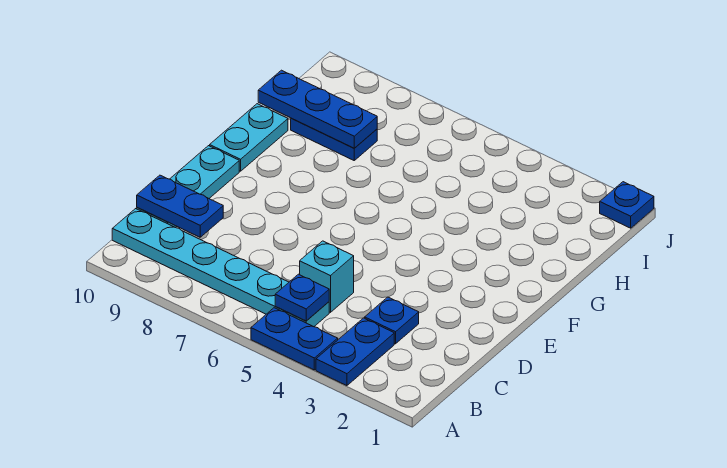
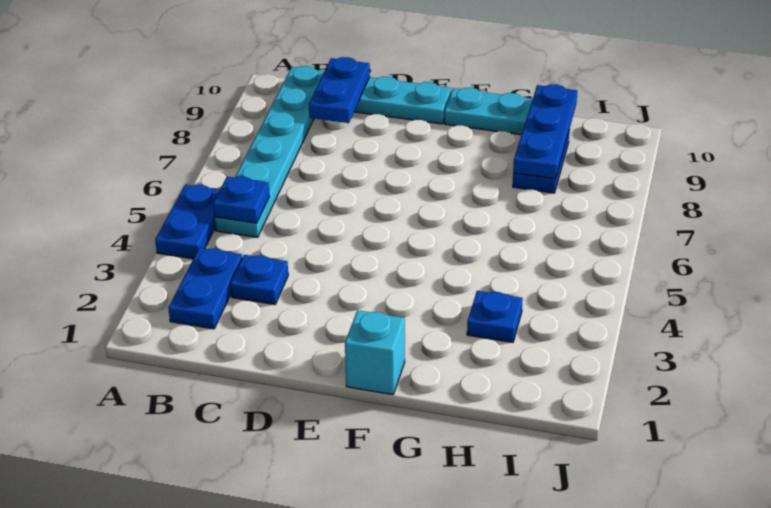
blue 1x2 plate [316,318,394,386] -> blue 1x2 plate turned to [168,248,242,329]
cyan 1x1 brick [300,241,354,312] -> cyan 1x1 brick moved to [345,310,405,395]
blue 1x1 plate [600,182,654,228] -> blue 1x1 plate moved to [467,291,523,342]

